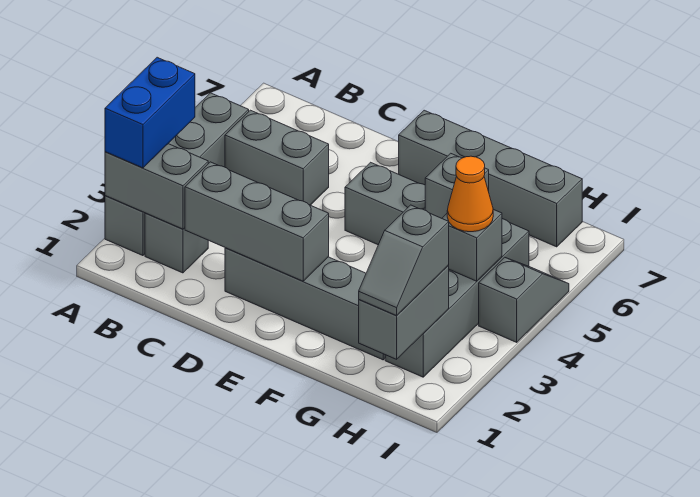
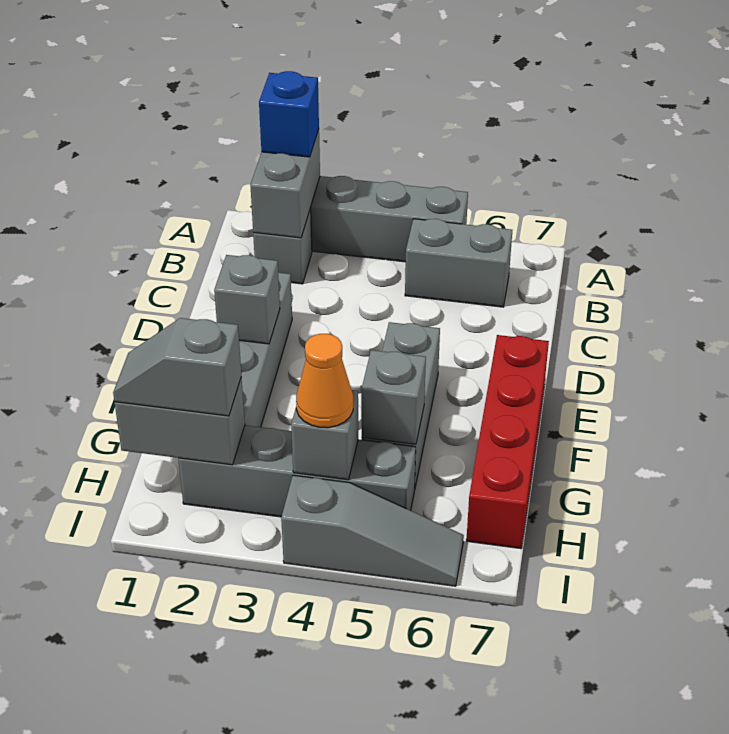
blue 1x2 brick [105,57,195,168] -> blue 1x1 brick [259,71,319,157]
grey 1x2 brick [225,110,329,205] -> grey 1x2 brick turned to [405,219,512,307]
grey 1x3 brick [185,162,329,281] -> grey 1x1 brick [214,255,280,344]
grey 1x4 brick [399,110,582,247] -> red 1x4 brick [466,335,549,549]
grey 1x2 slope [479,257,569,342] -> grey 1x3 slope [281,475,464,586]

